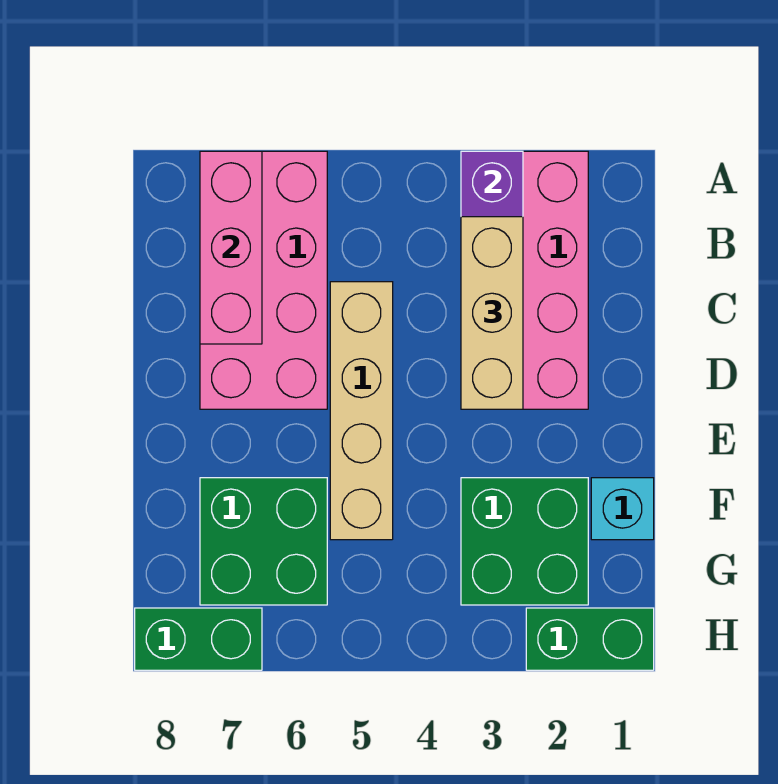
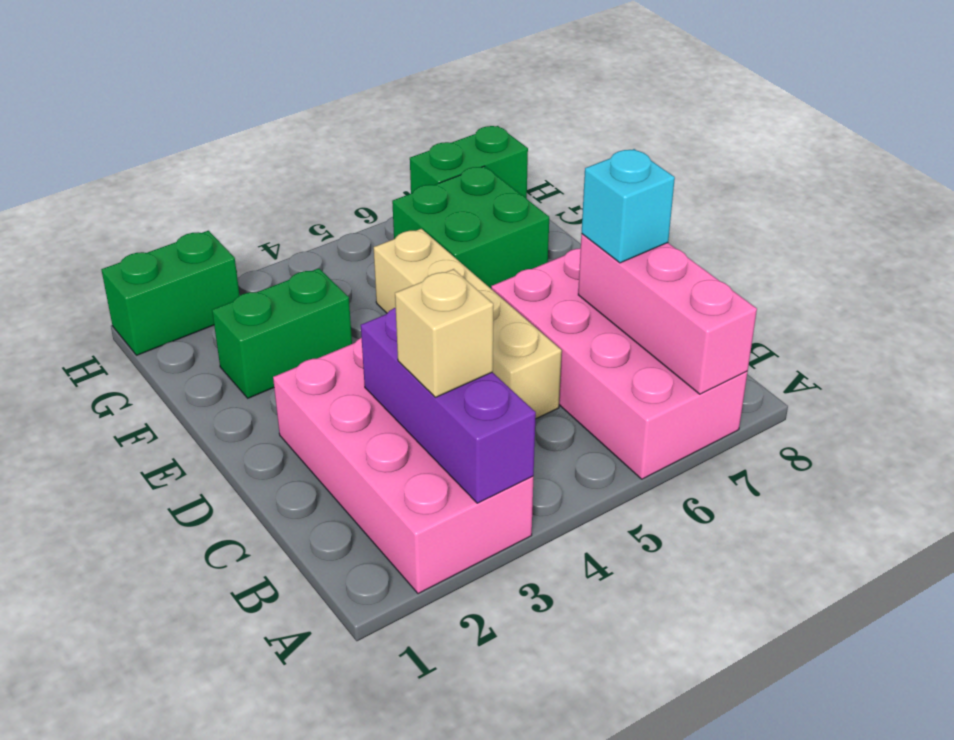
tan 1x3 brick [461,217,523,409] -> tan 1x1 brick [395,269,493,397]
cyan 1x1 brick [591,478,654,540] -> cyan 1x1 brick moved to [582,149,675,263]
green 2x2 brick [461,478,588,605] -> green 1x2 brick [212,268,352,398]

